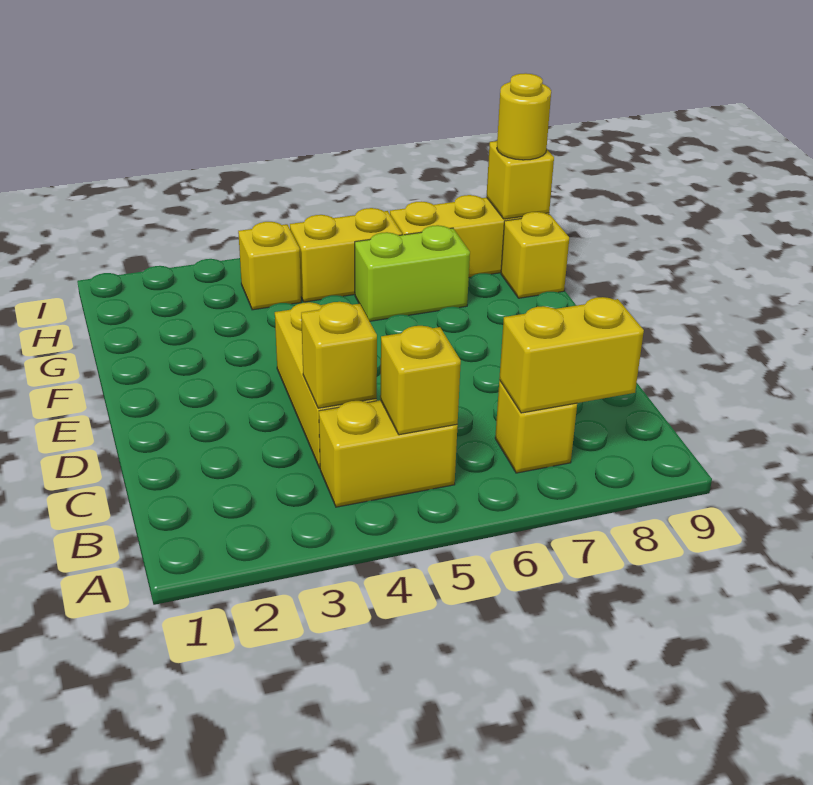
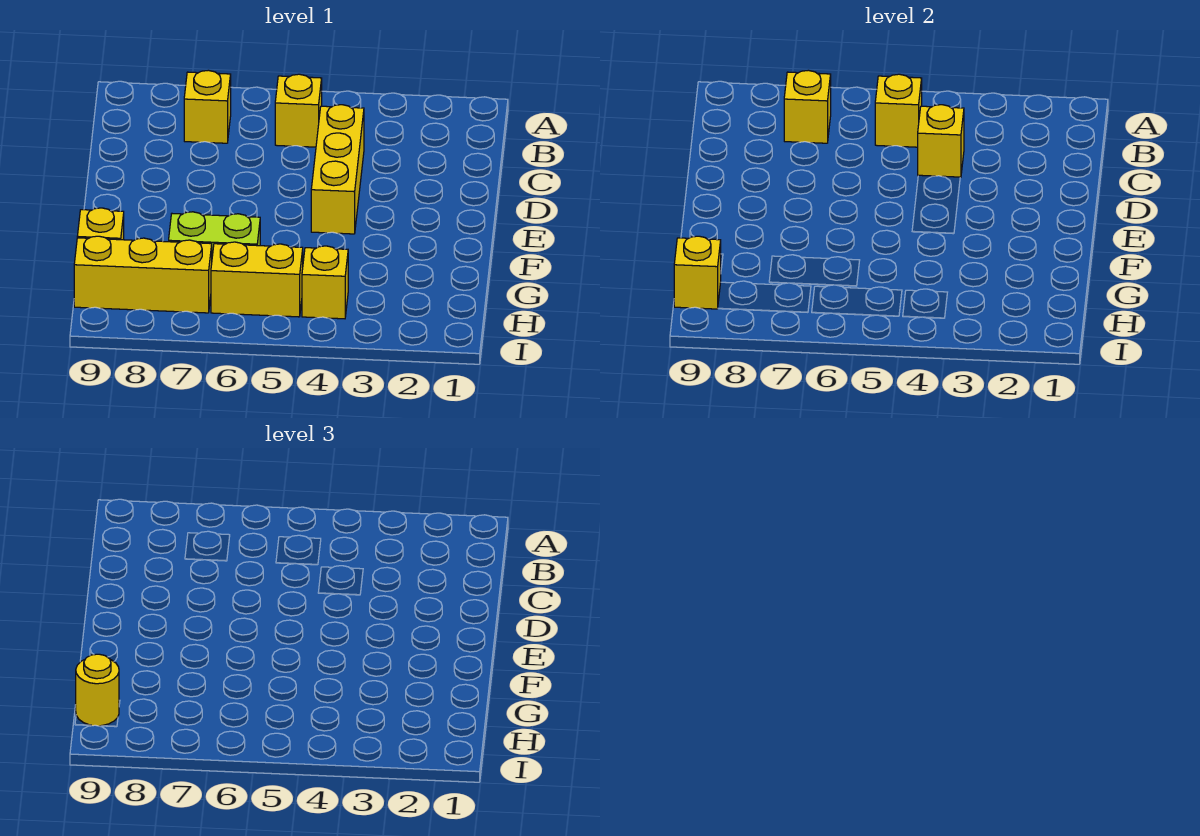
yellow 1x2 brick [319,400,458,507] -> yellow 1x1 brick [275,74,322,147]
yellow 1x2 brick [499,297,644,413] -> yellow 1x1 brick [784,70,831,143]

